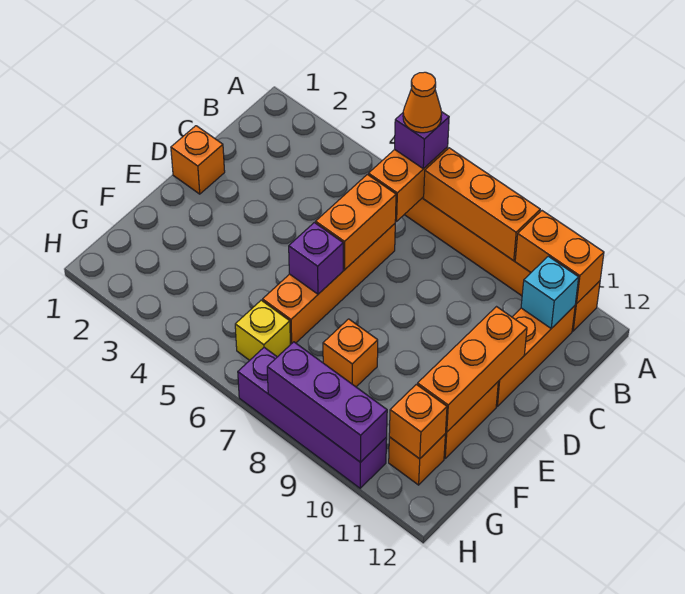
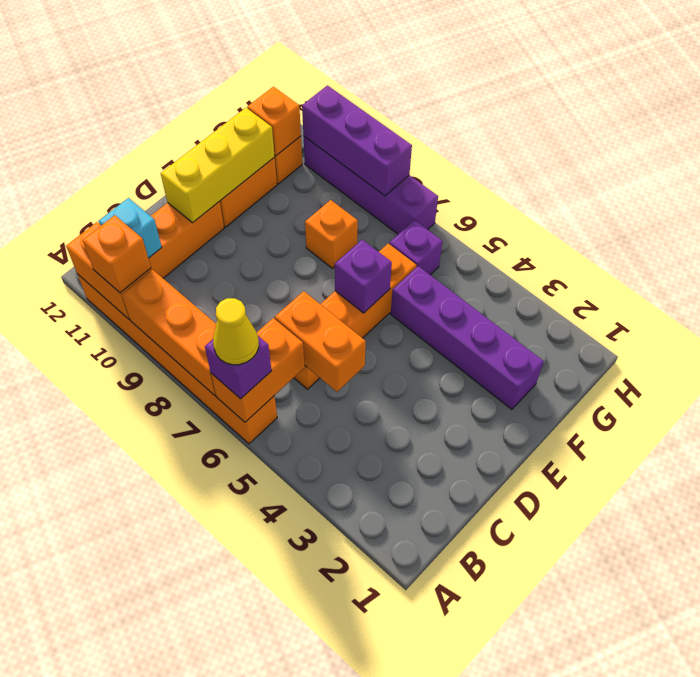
orange 1x1 cone [403,72,442,133] -> yellow 1x1 cone [213,298,259,365]
orange 1x2 brick [316,174,396,270] -> orange 1x2 brick turned to [275,291,366,392]
orange 1x1 brick [171,126,225,194] -> orange 1x1 brick moved to [83,215,151,293]
orange 1x3 brick [417,307,527,432] -> yellow 1x3 brick [161,108,275,223]
none -> purple 1x4 brick [391,266,544,409]
yellow 1x1 brick [235,300,290,360] -> purple 1x1 brick [389,220,443,275]

